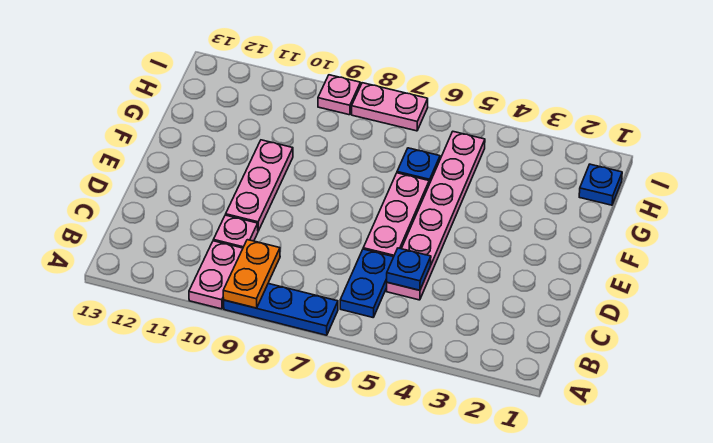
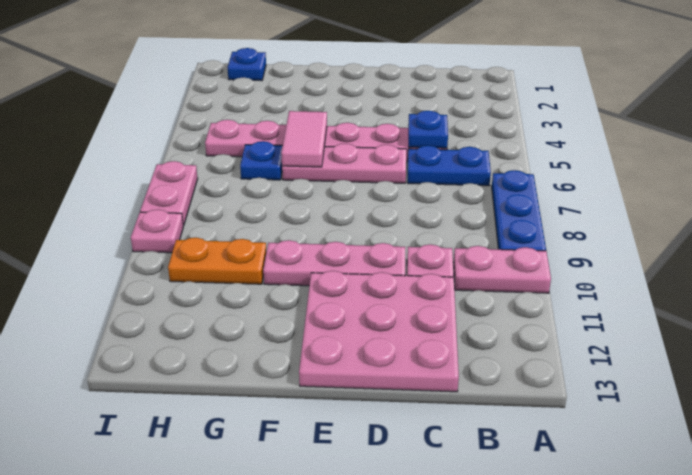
orange 1x2 plate [223,240,280,308] -> orange 1x2 plate moved to [168,237,267,284]
none -> pink 3x3 plate [299,271,459,392]
none -> pink 1x2 tile [281,111,327,167]

